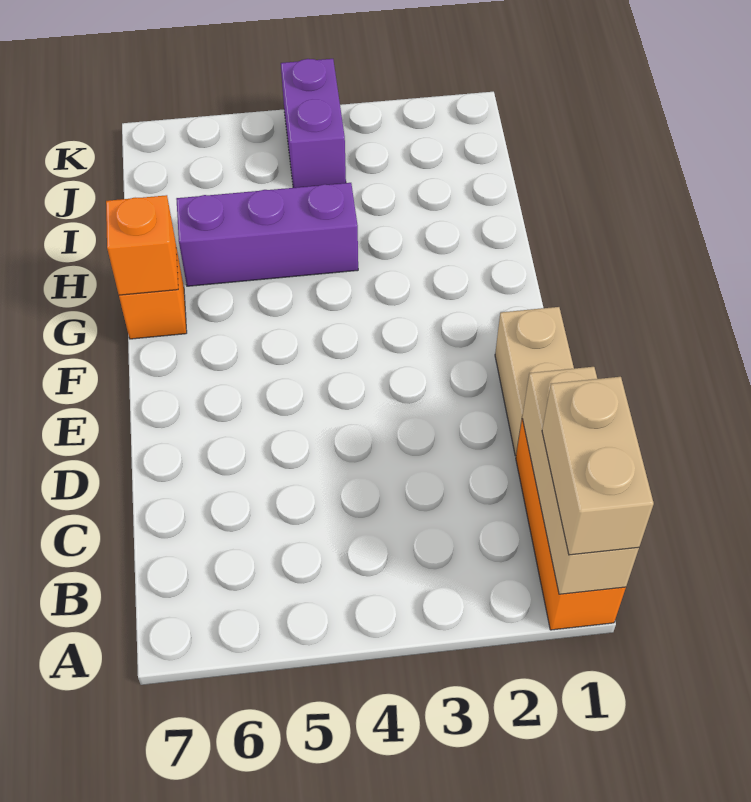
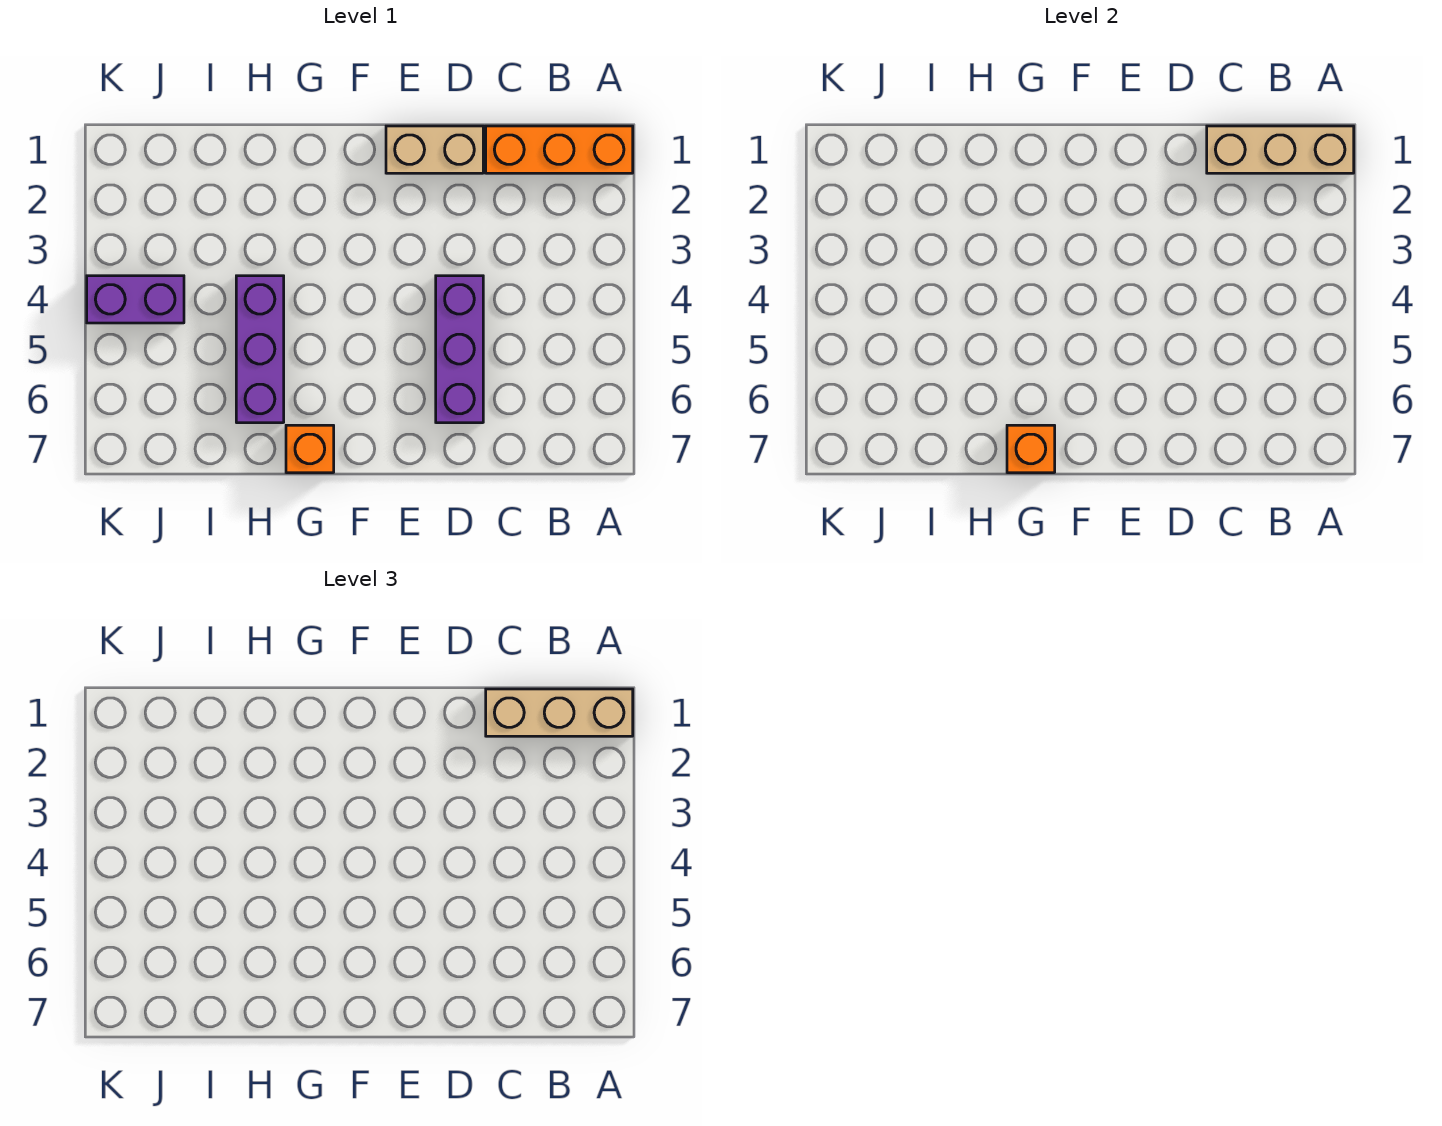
tan 1x2 brick [542,377,654,555] -> tan 1x3 brick [486,689,633,736]
none -> purple 1x3 brick [436,276,483,423]

